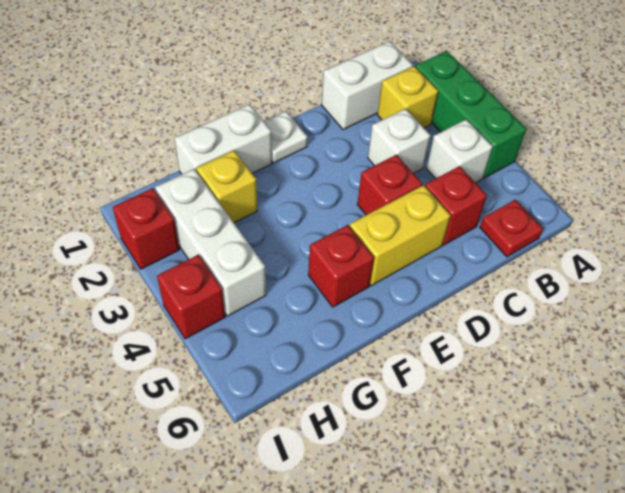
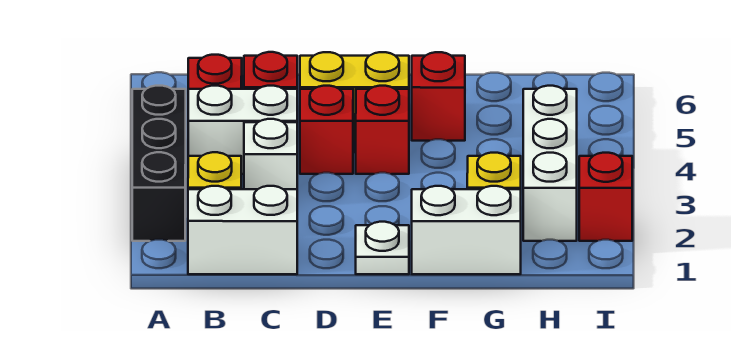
green 1x3 brick [416,51,526,178] -> black 1x3 brick [132,86,186,241]
white 1x1 brick [426,119,493,183] -> white 1x2 brick [188,86,297,174]
red 1x1 brick [157,254,225,339] -> red 1x1 brick moved to [356,86,409,174]

